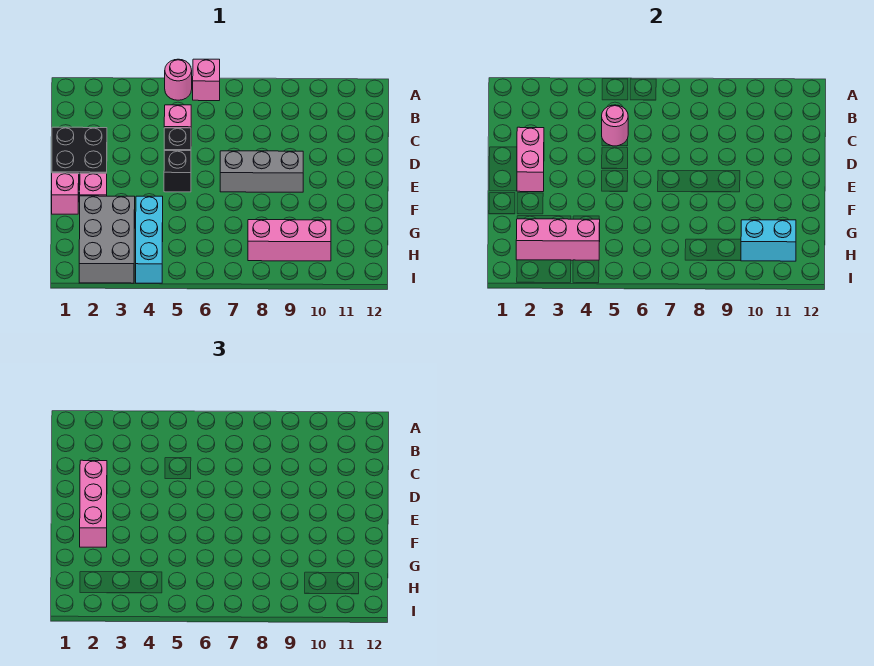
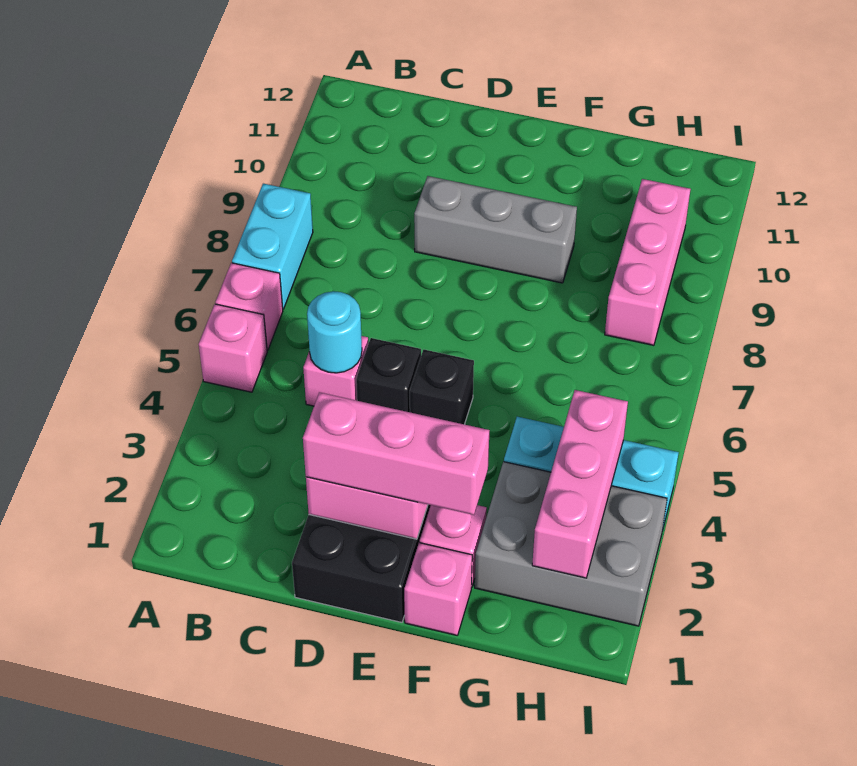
pink 1x1 round brick [165,59,192,100] -> pink 1x1 brick [199,304,267,392]
pink 1x1 round brick [602,105,628,146] -> cyan 1x1 round brick [307,291,362,373]
grey 1x3 brick [220,151,303,192] -> grey 1x3 brick turned to [414,176,577,283]
cyan 1x2 brick [741,220,796,261] -> cyan 1x2 brick moved to [232,184,313,309]

